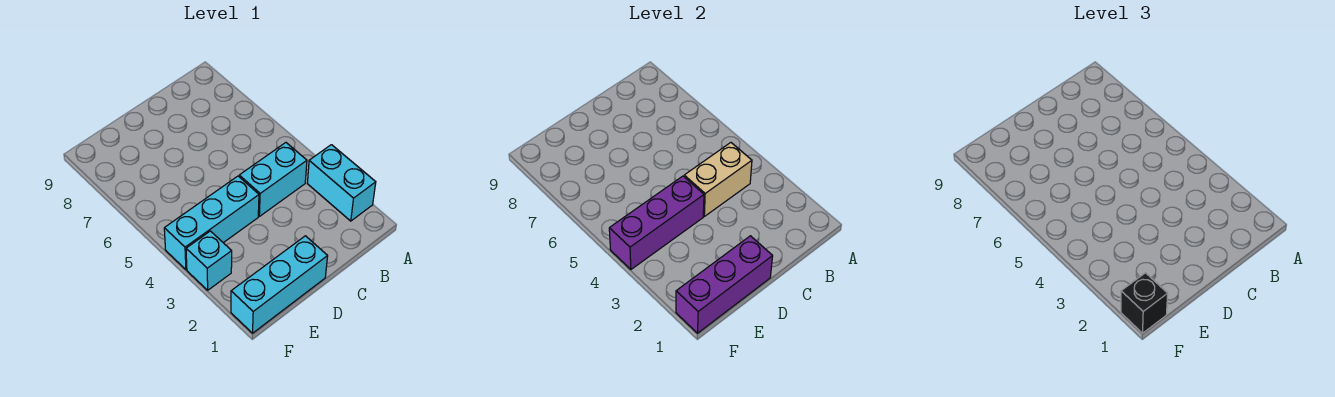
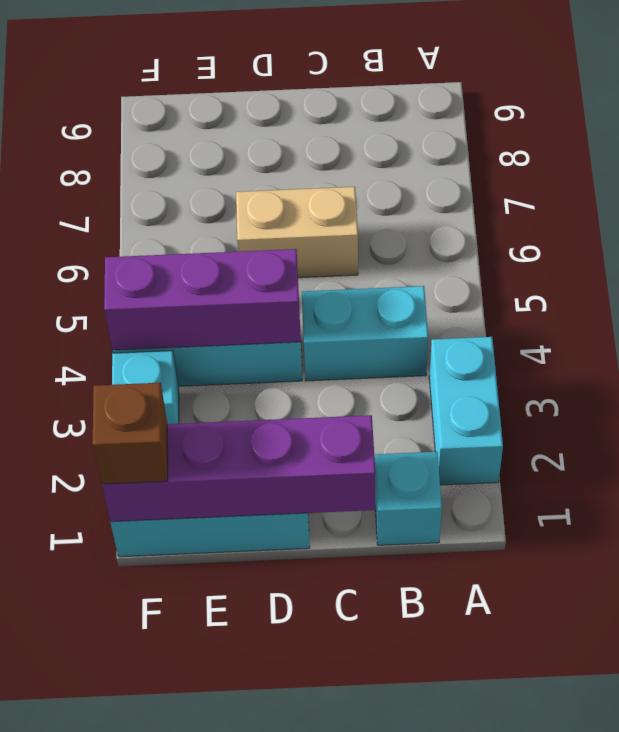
none -> cyan 1x1 brick [375,452,442,545]
tan 1x2 brick [684,143,752,216] -> tan 1x2 brick moved to [236,187,358,278]
purple 1x3 brick [676,236,773,333] -> purple 1x4 brick [102,415,375,522]
black 1x1 brick [1121,273,1168,333] -> brown 1x1 brick [93,383,168,484]

